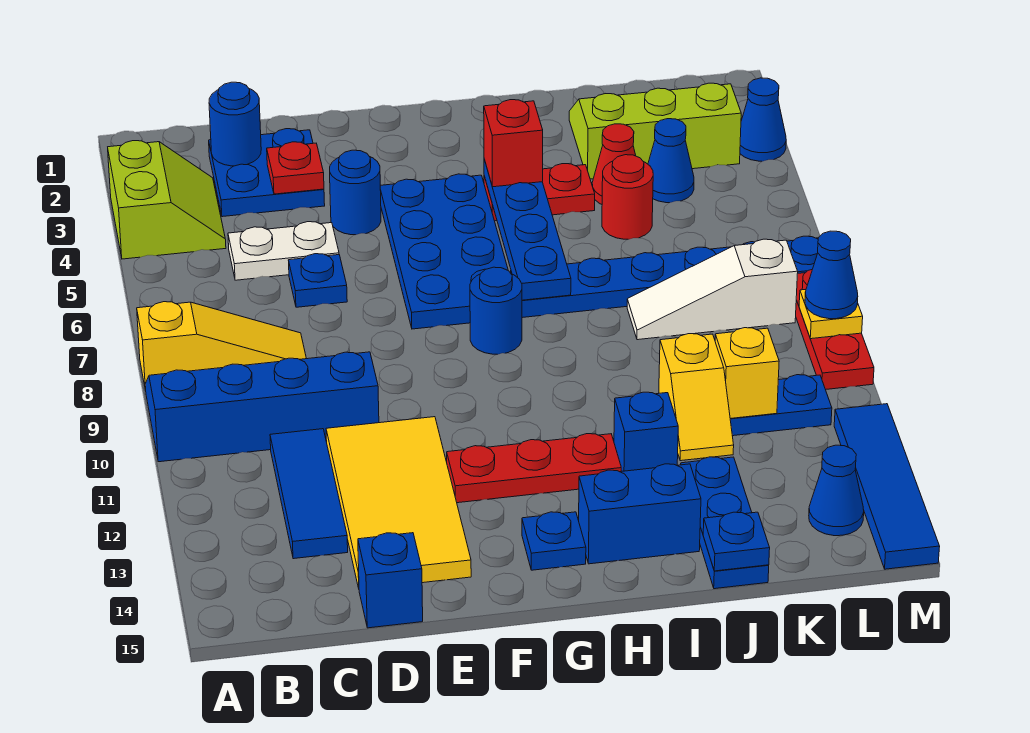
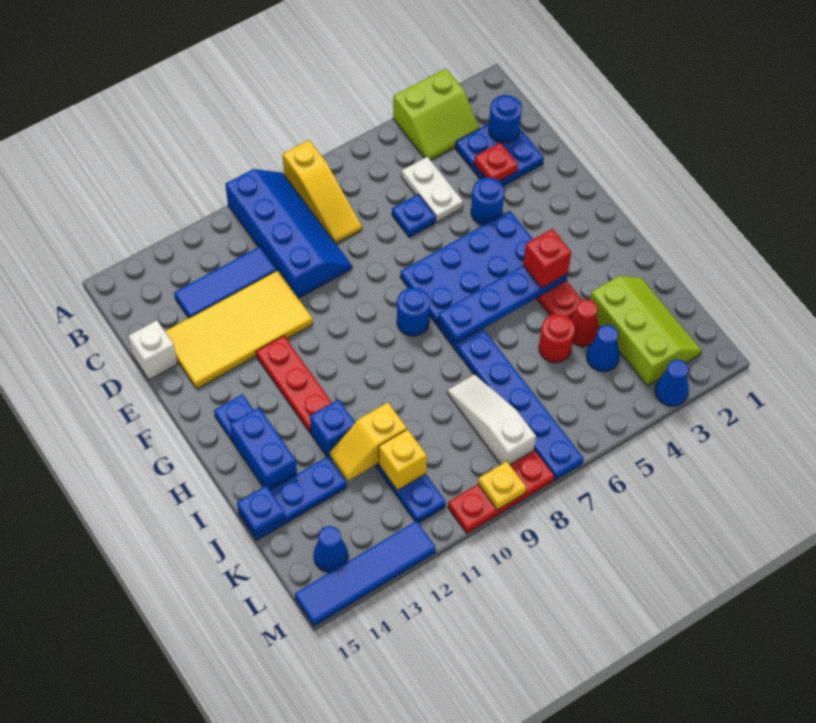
blue 1x1 brick [358,533,423,628] -> white 1x1 brick [128,321,177,380]
blue 1x1 cone [805,231,858,319] -> none

